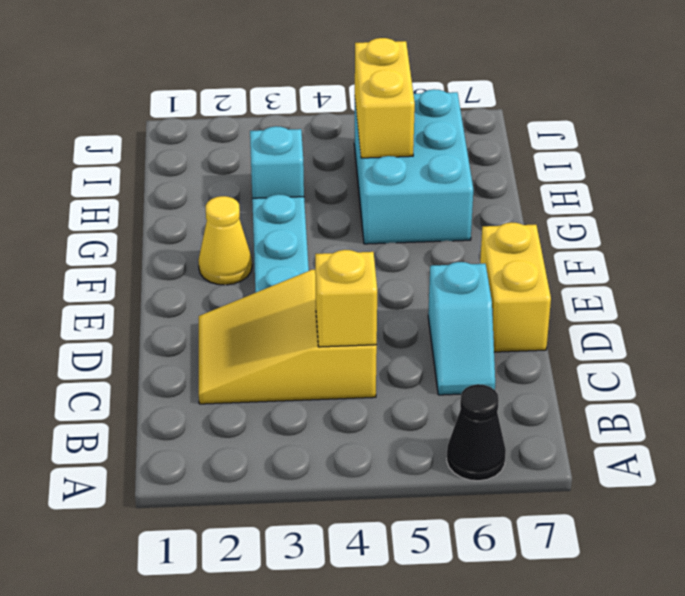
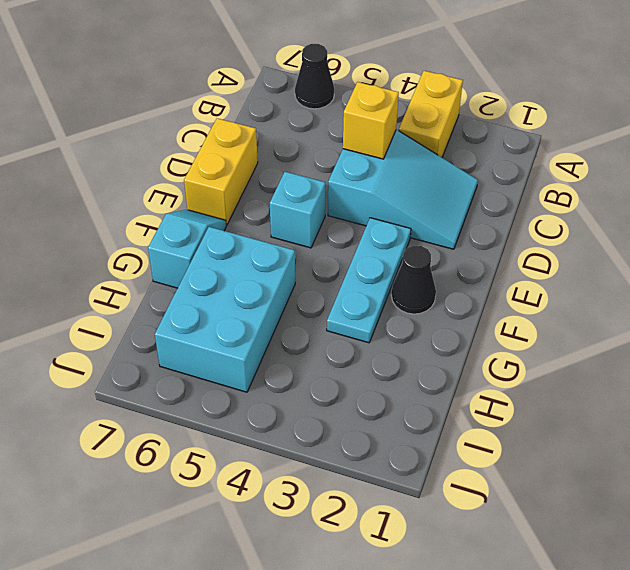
yellow 2x3 slope [199,270,377,404] -> cyan 2x3 slope [328,130,478,249]
cyan 1x2 slope [428,262,495,395] -> cyan 1x2 slope moved to [148,210,226,288]
yellow 1x1 cone [199,196,252,285] -> black 1x1 cone [391,245,436,314]
cyan 1x1 brick [250,126,304,198] -> cyan 1x1 brick moved to [270,172,325,248]
yellow 1x2 brick [355,38,415,158] -> yellow 1x2 brick moved to [399,71,463,157]

